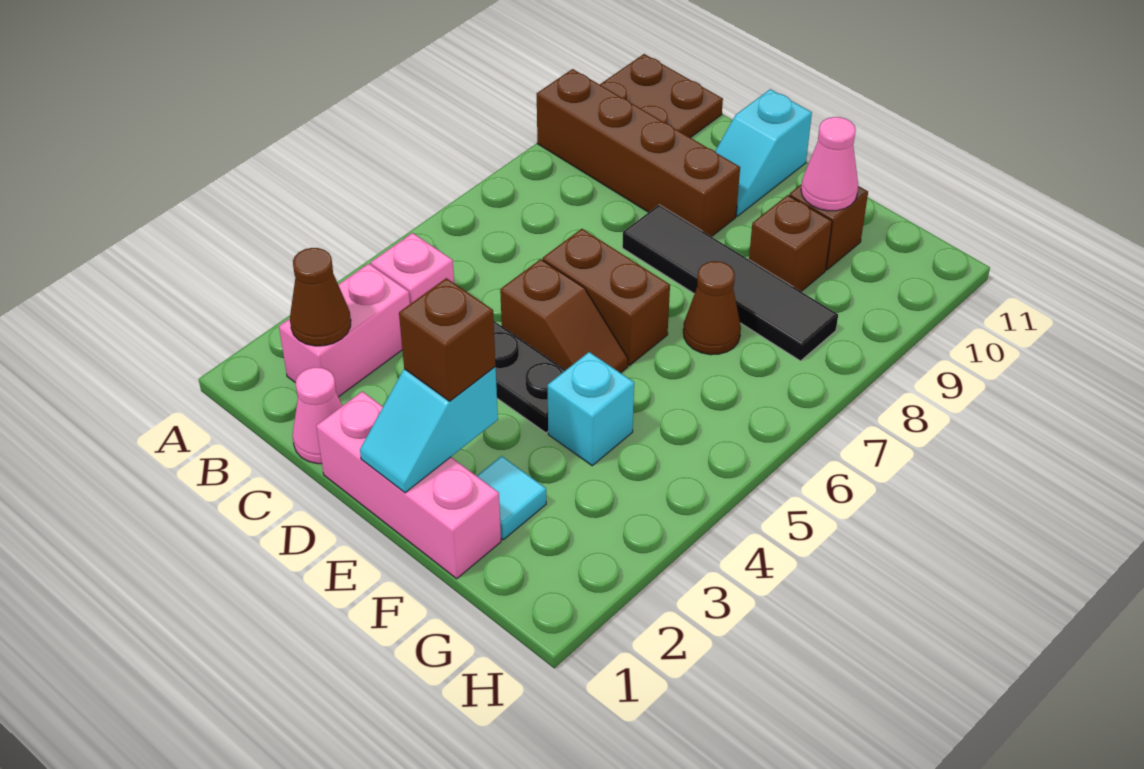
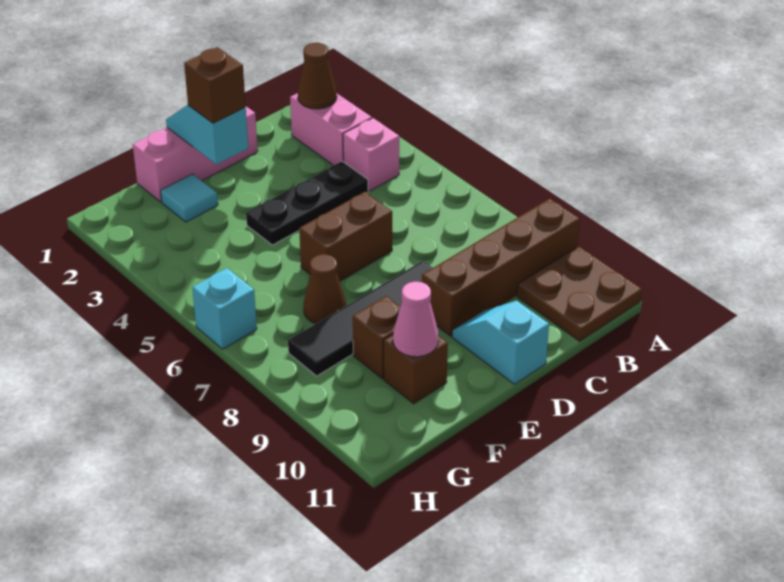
pink 1x1 cone [293,367,342,464] -> none
brown 1x2 slope [500,259,628,373] -> none
cyan 1x1 brick [548,352,634,466] -> cyan 1x1 brick moved to [192,268,257,349]

